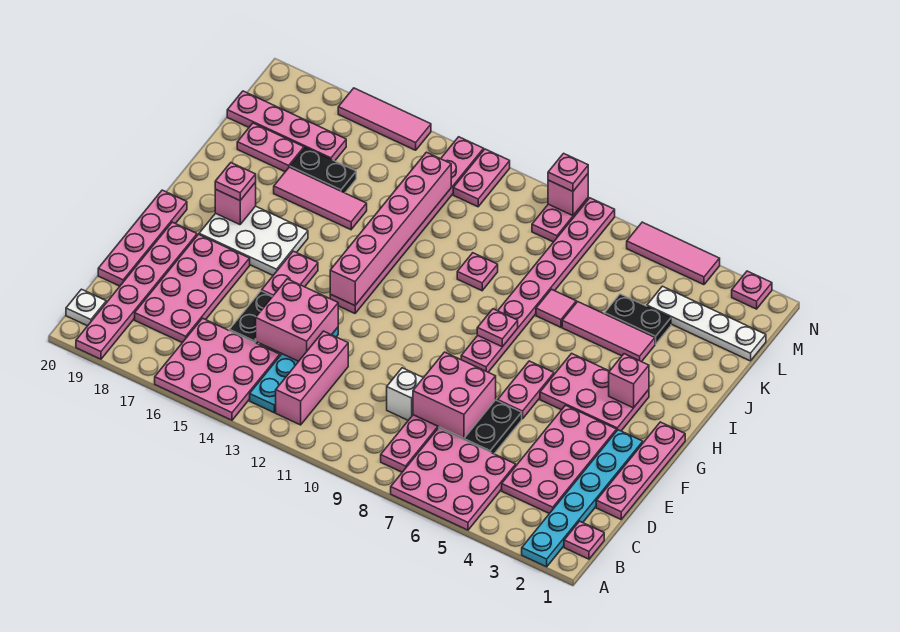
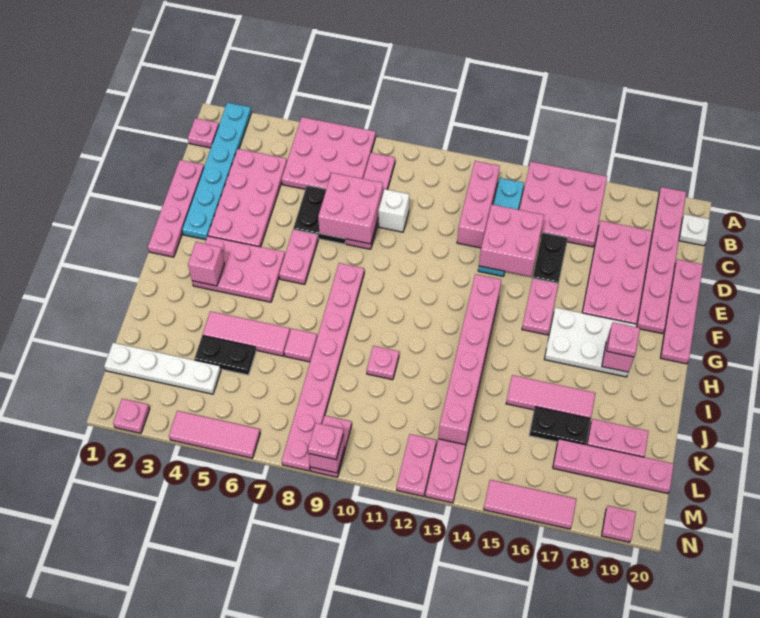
pink 1x1 plate [477,309,518,347] -> pink 1x1 plate moved to [602,506,636,542]

